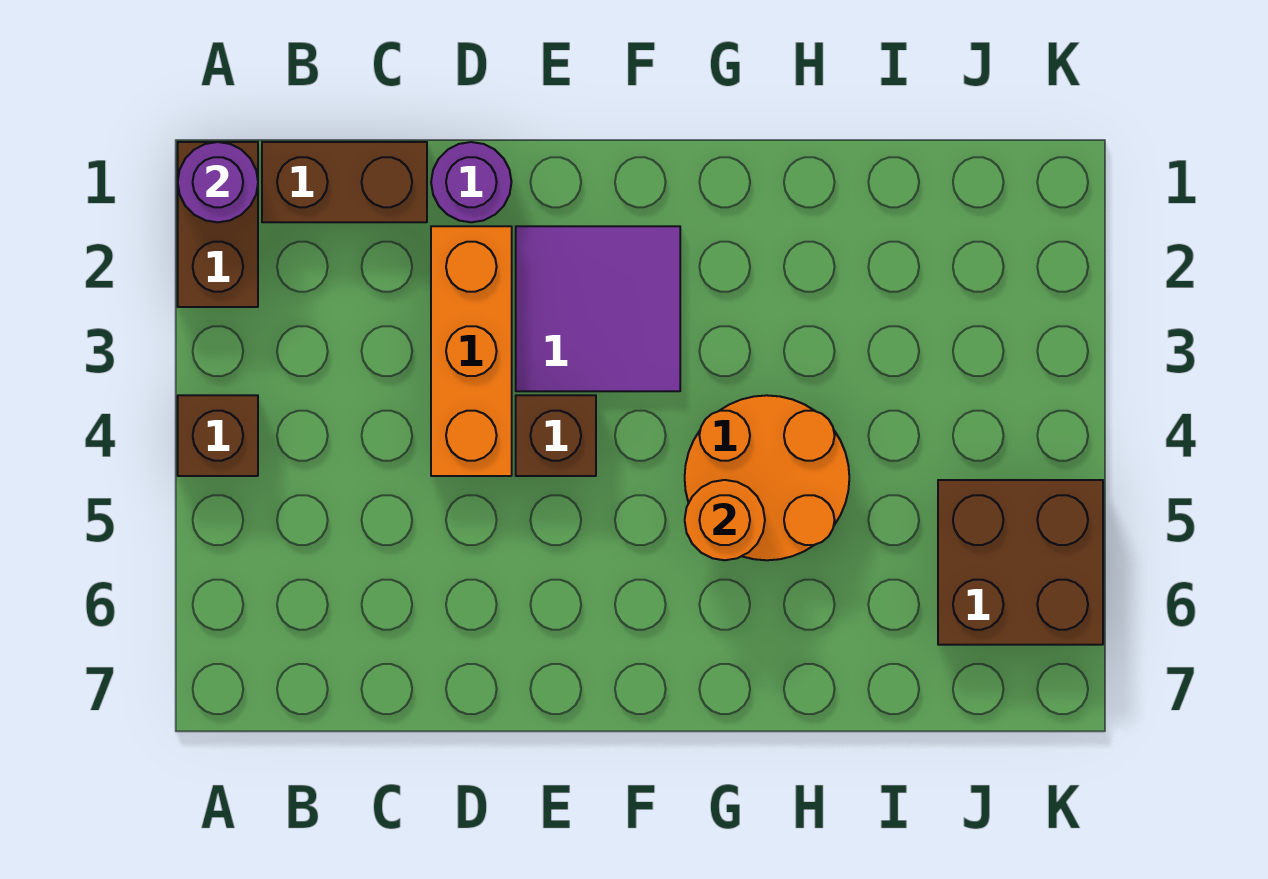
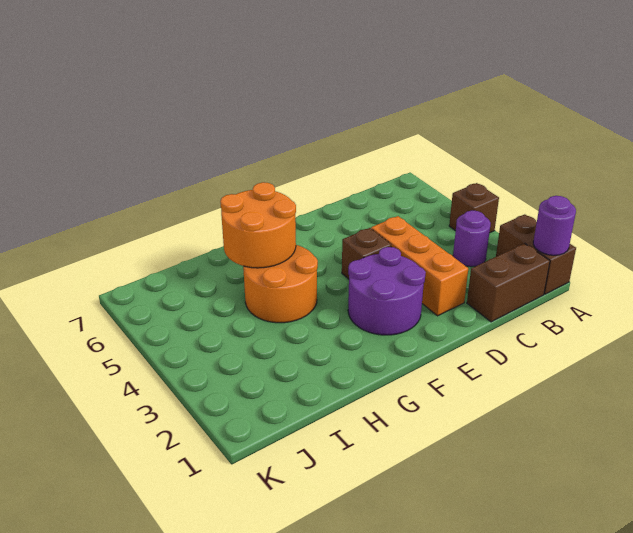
purple 1x1 round brick [431,142,511,222] -> purple 1x1 round brick moved to [453,210,491,267]
purple 2x2 tile [516,226,680,391] -> purple 2x2 round brick [348,247,426,335]
orange 1x1 round brick [685,480,765,560] -> orange 2x2 round brick [220,182,296,268]
brown 2x2 brick [938,480,1103,645] -> none

